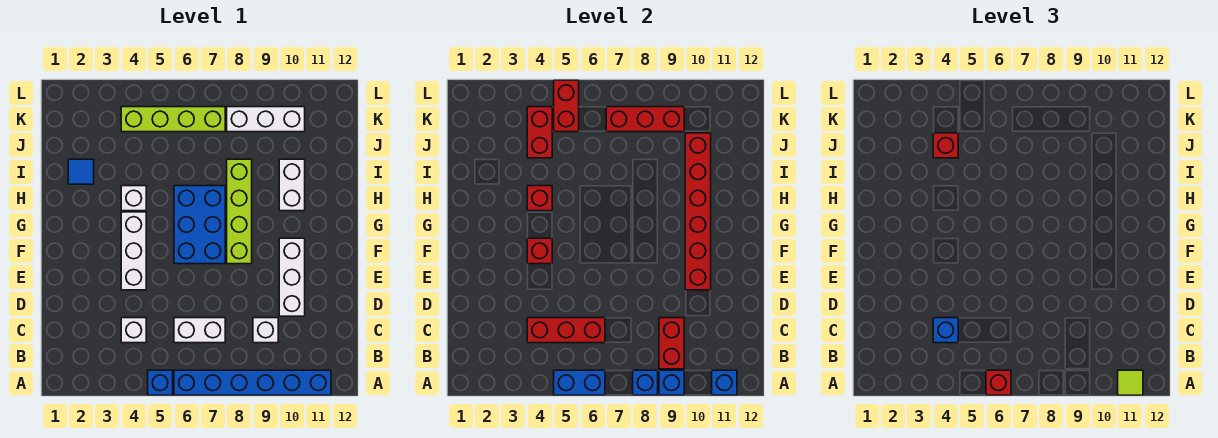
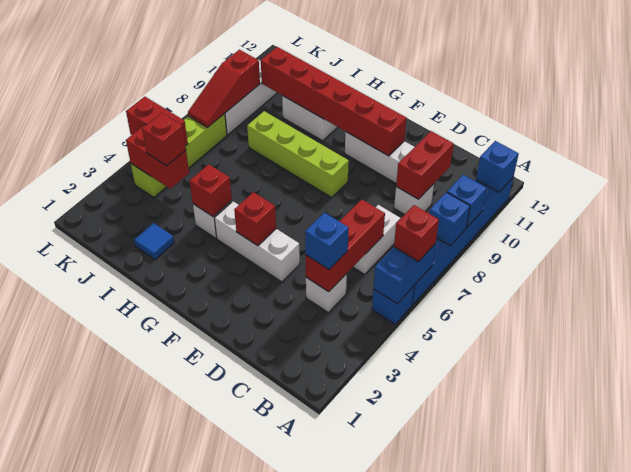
lime 1x1 tile [1118,370,1143,395] -> none
red 1x2 brick [659,318,684,369] -> red 1x2 brick turned to [396,131,454,199]
blue 2x3 brick [174,186,225,264] -> none
red 1x3 brick [606,107,684,132] -> red 1x3 slope [188,50,260,127]

